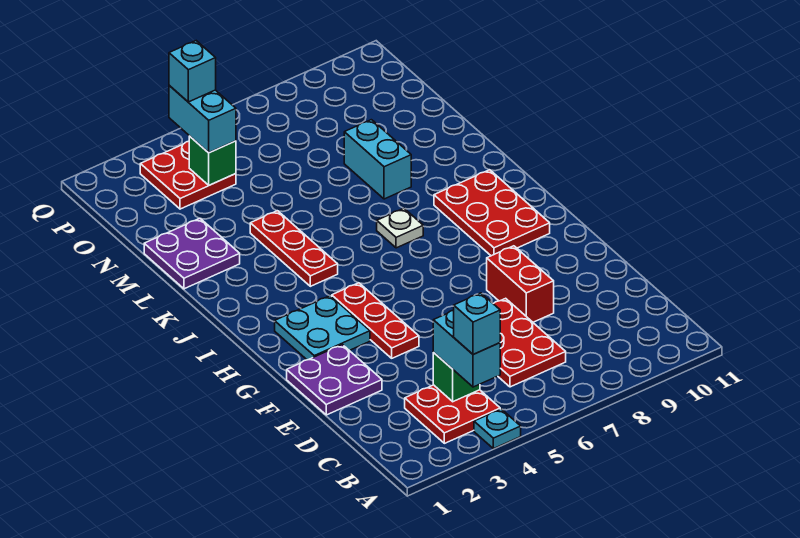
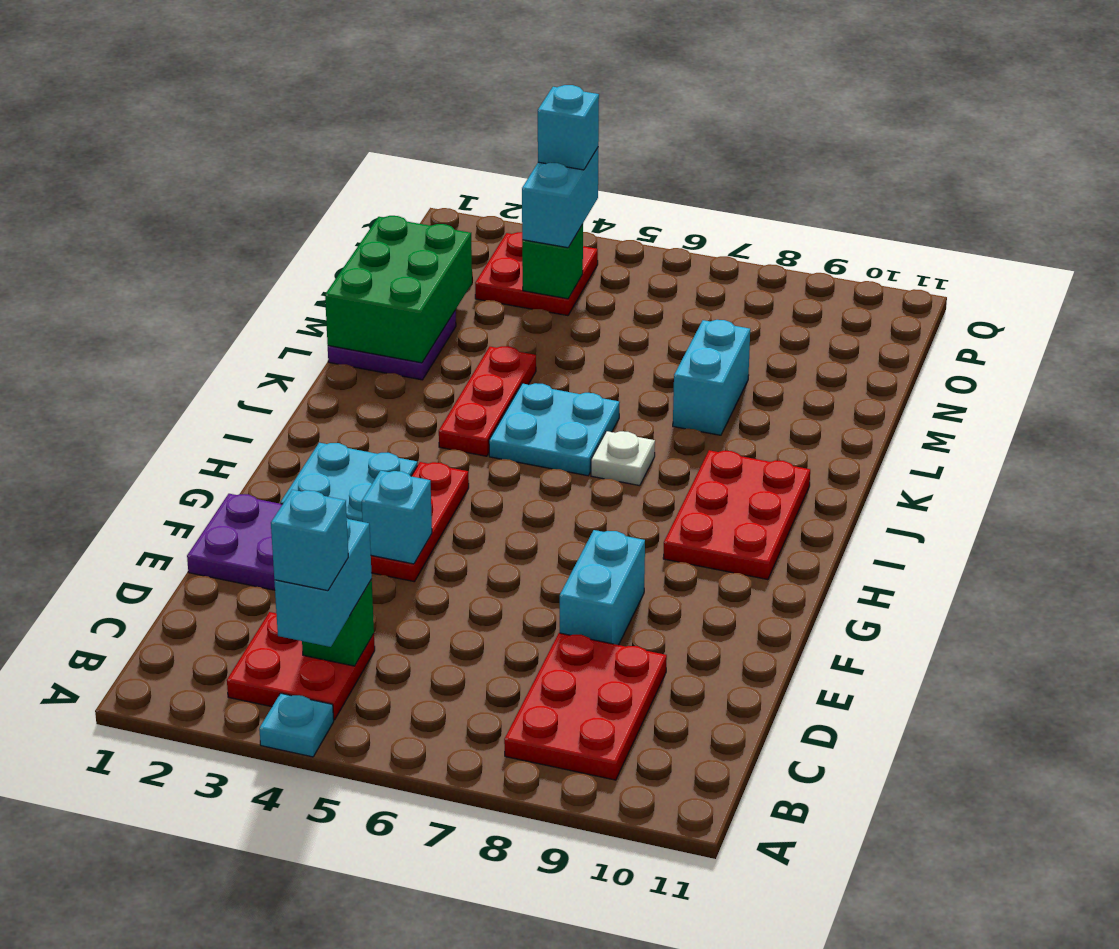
red 2x3 plate [493,298,566,387] -> red 2x3 plate moved to [504,633,667,780]
red 1x2 brick [487,246,554,322] -> cyan 1x2 brick [560,530,645,645]
none -> cyan 1x1 brick [362,471,432,564]
none -> cyan 2x2 plate [489,383,620,476]
none -> green 2x3 brick [325,216,472,363]

